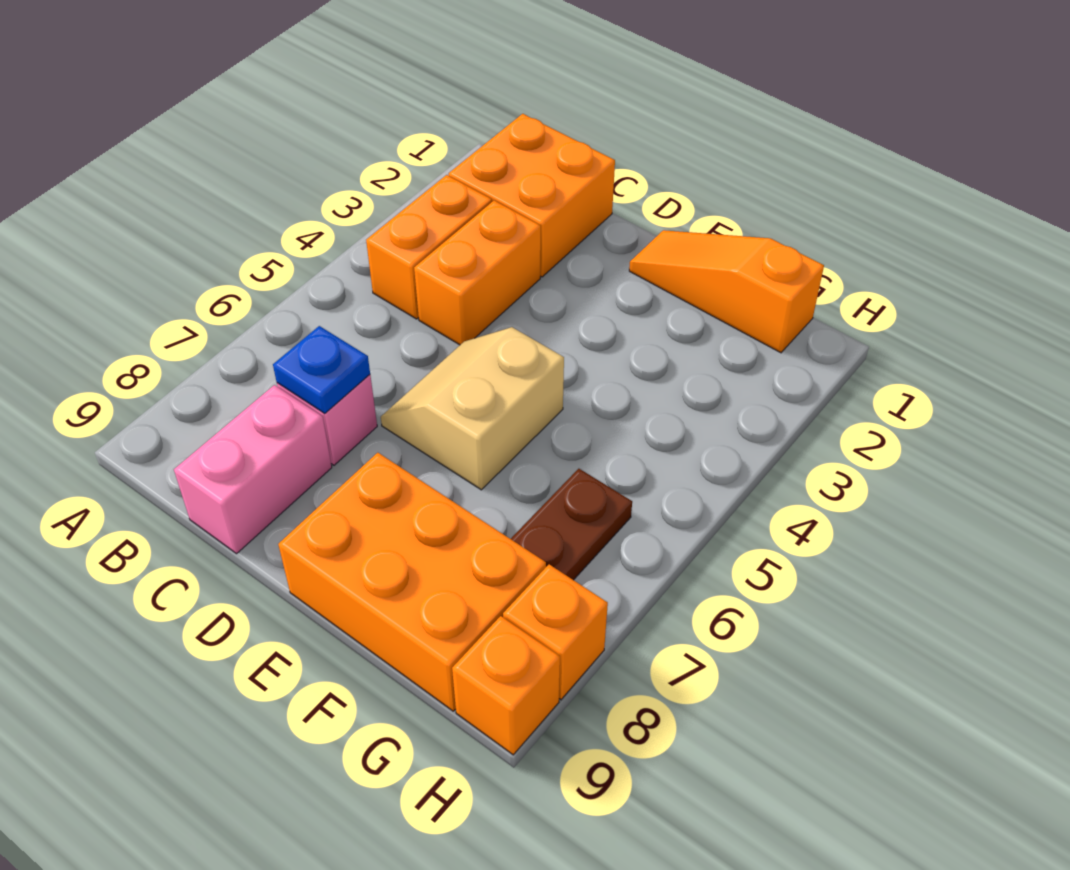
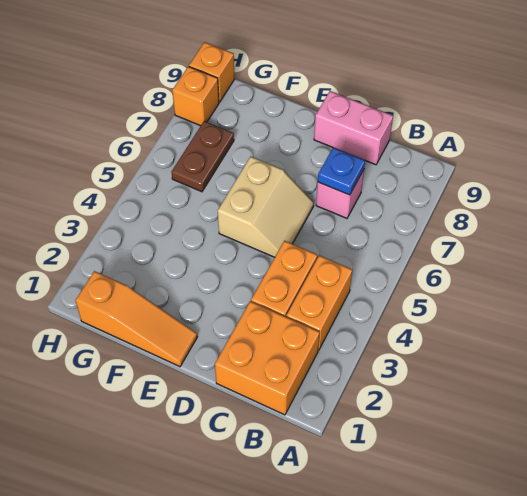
pink 1x2 brick [174,385,332,554] -> pink 1x2 brick turned to [314,91,393,165]
orange 2x3 brick [278,453,546,711] -> none

